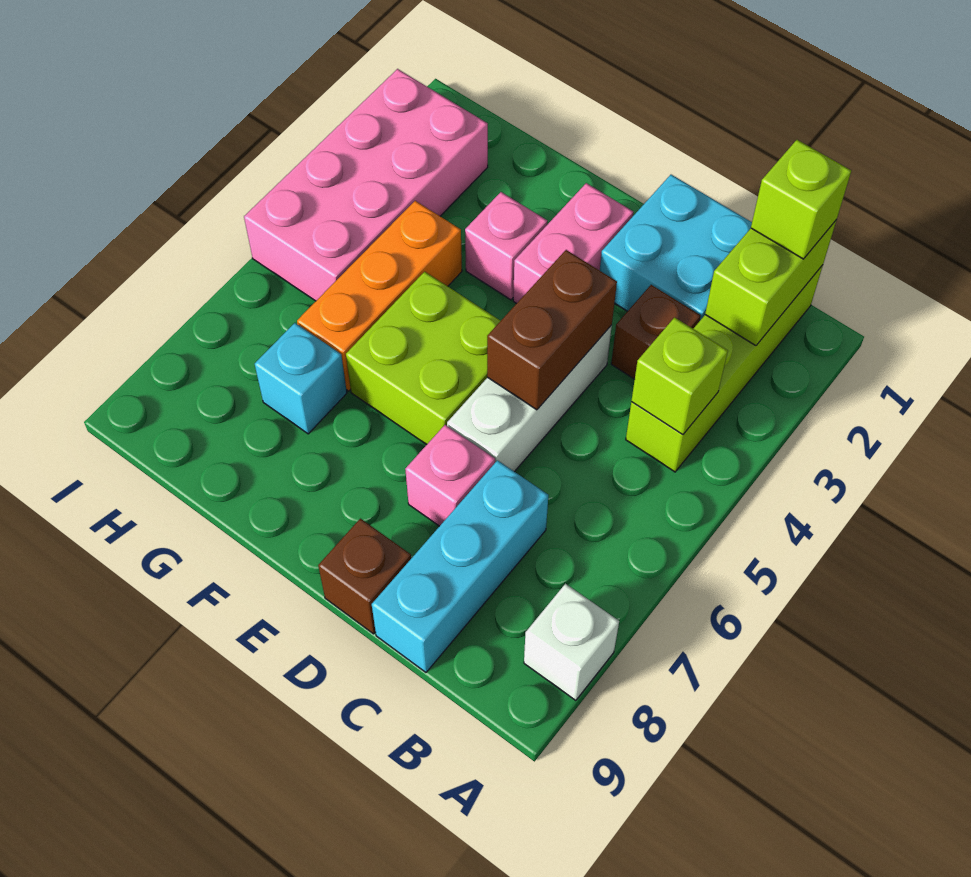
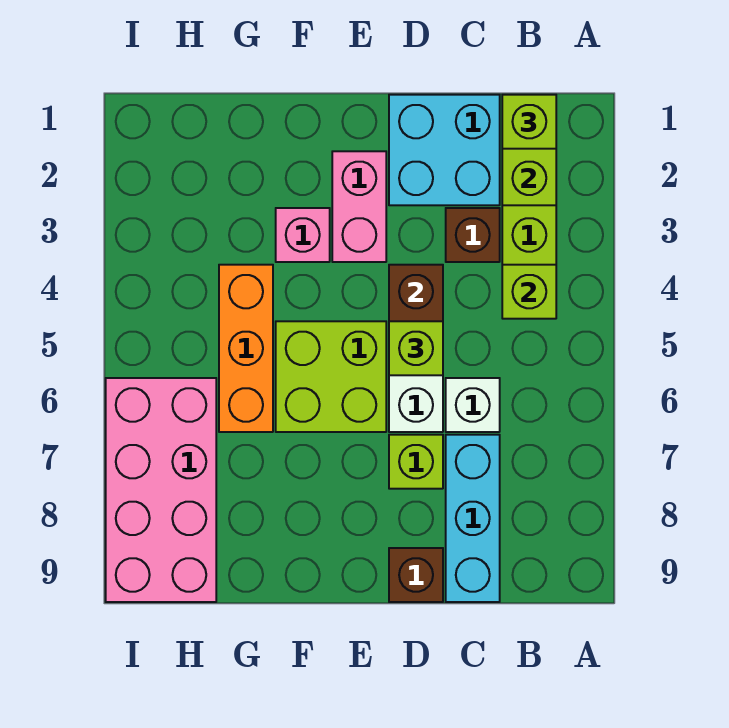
white 1x1 brick [524,584,619,700] -> white 1x1 brick moved to [446,378,500,432]
none -> lime 1x1 brick [389,321,443,375]
pink 1x1 brick [405,425,495,526] -> lime 1x1 brick [389,435,443,489]
cyan 1x1 brick [255,323,347,434] -> none
pink 2x4 brick [244,69,488,301] -> pink 2x4 brick moved to [106,378,216,602]

